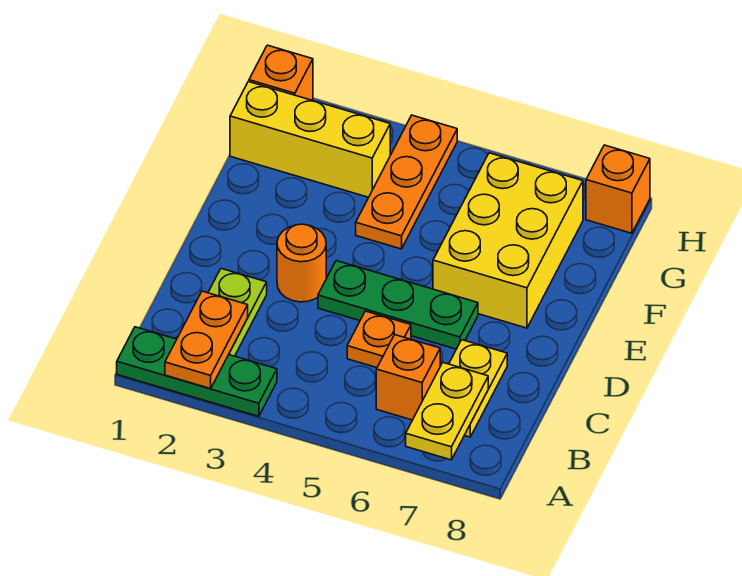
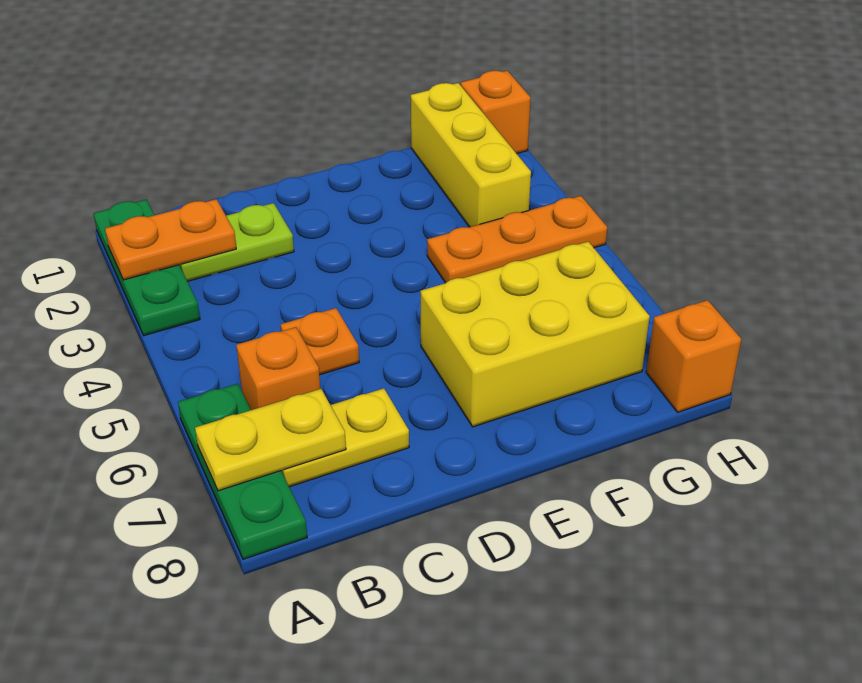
orange 1x1 round brick [277,224,326,302] -> none
green 1x3 plate [318,261,478,349] -> green 1x3 plate moved to [178,384,307,559]

